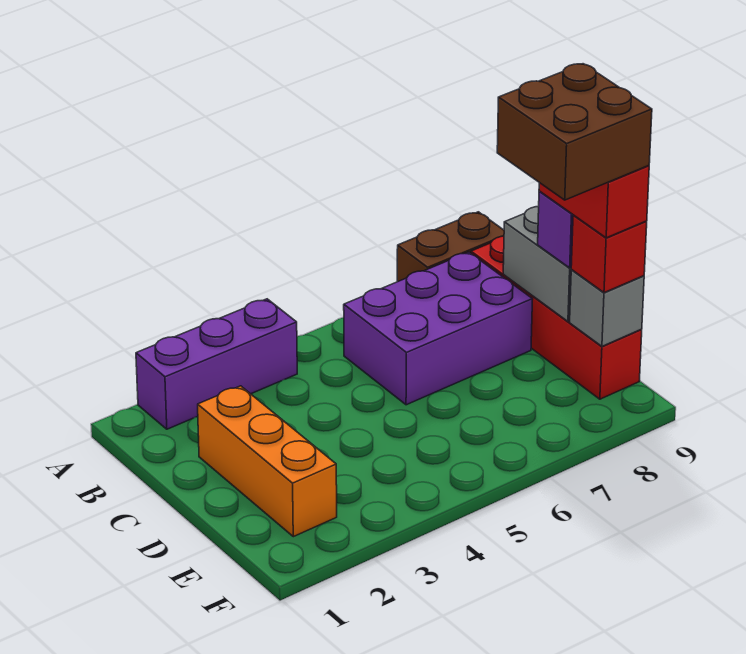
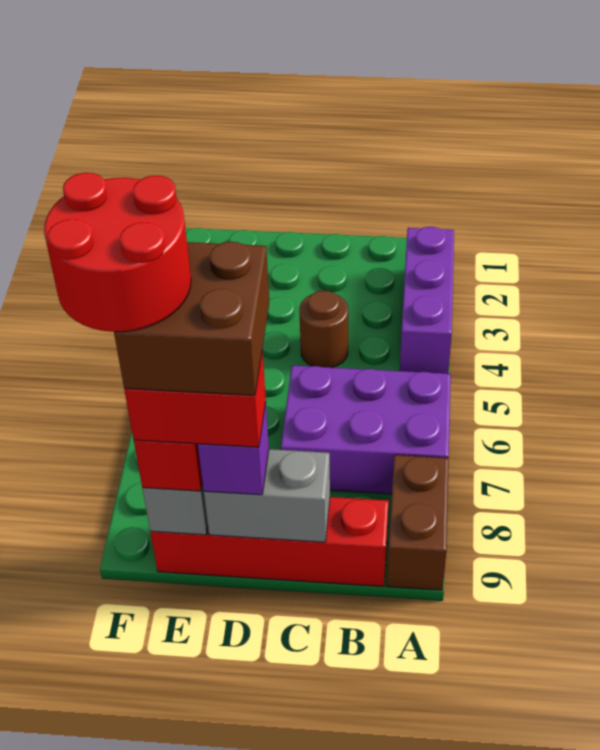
purple 2x3 brick [344,252,532,405] -> purple 2x3 brick turned to [281,366,451,494]
orange 1x3 brick [198,386,337,537] -> none
none -> brown 1x1 round brick [299,291,348,368]
none -> red 2x2 round brick [44,173,191,332]

